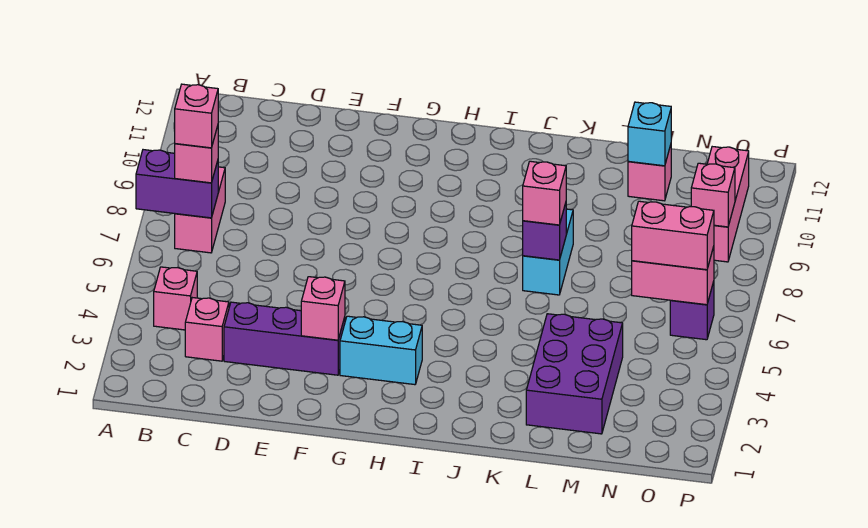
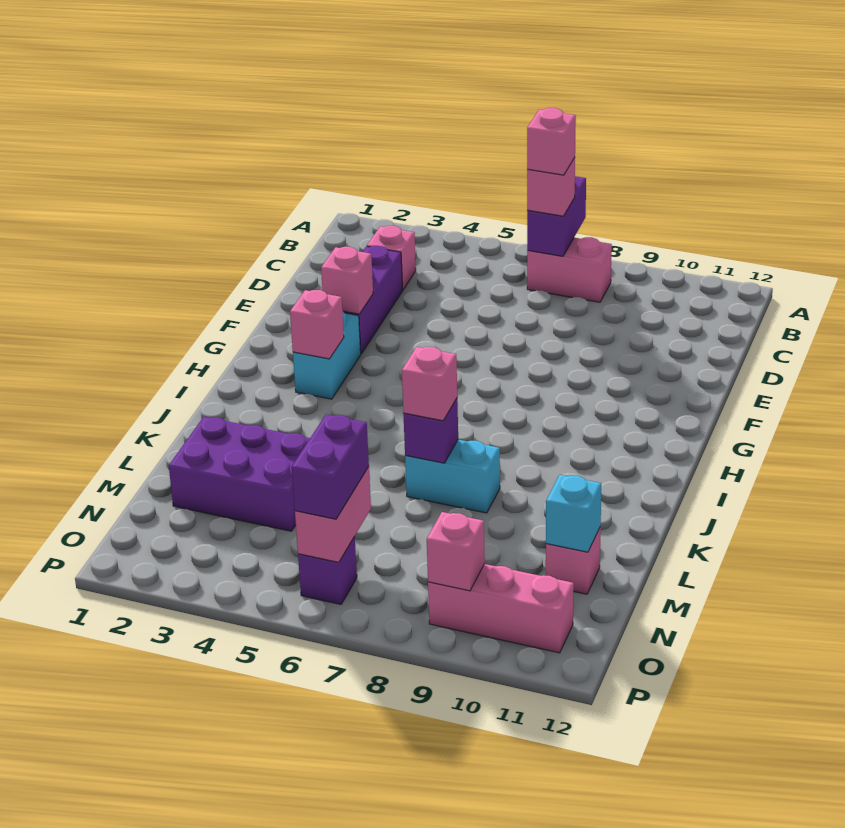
pink 1x1 brick [154,267,197,330] -> pink 1x1 brick moved to [290,290,344,359]
pink 1x2 brick [632,201,714,270] -> purple 1x2 brick [292,414,369,519]

